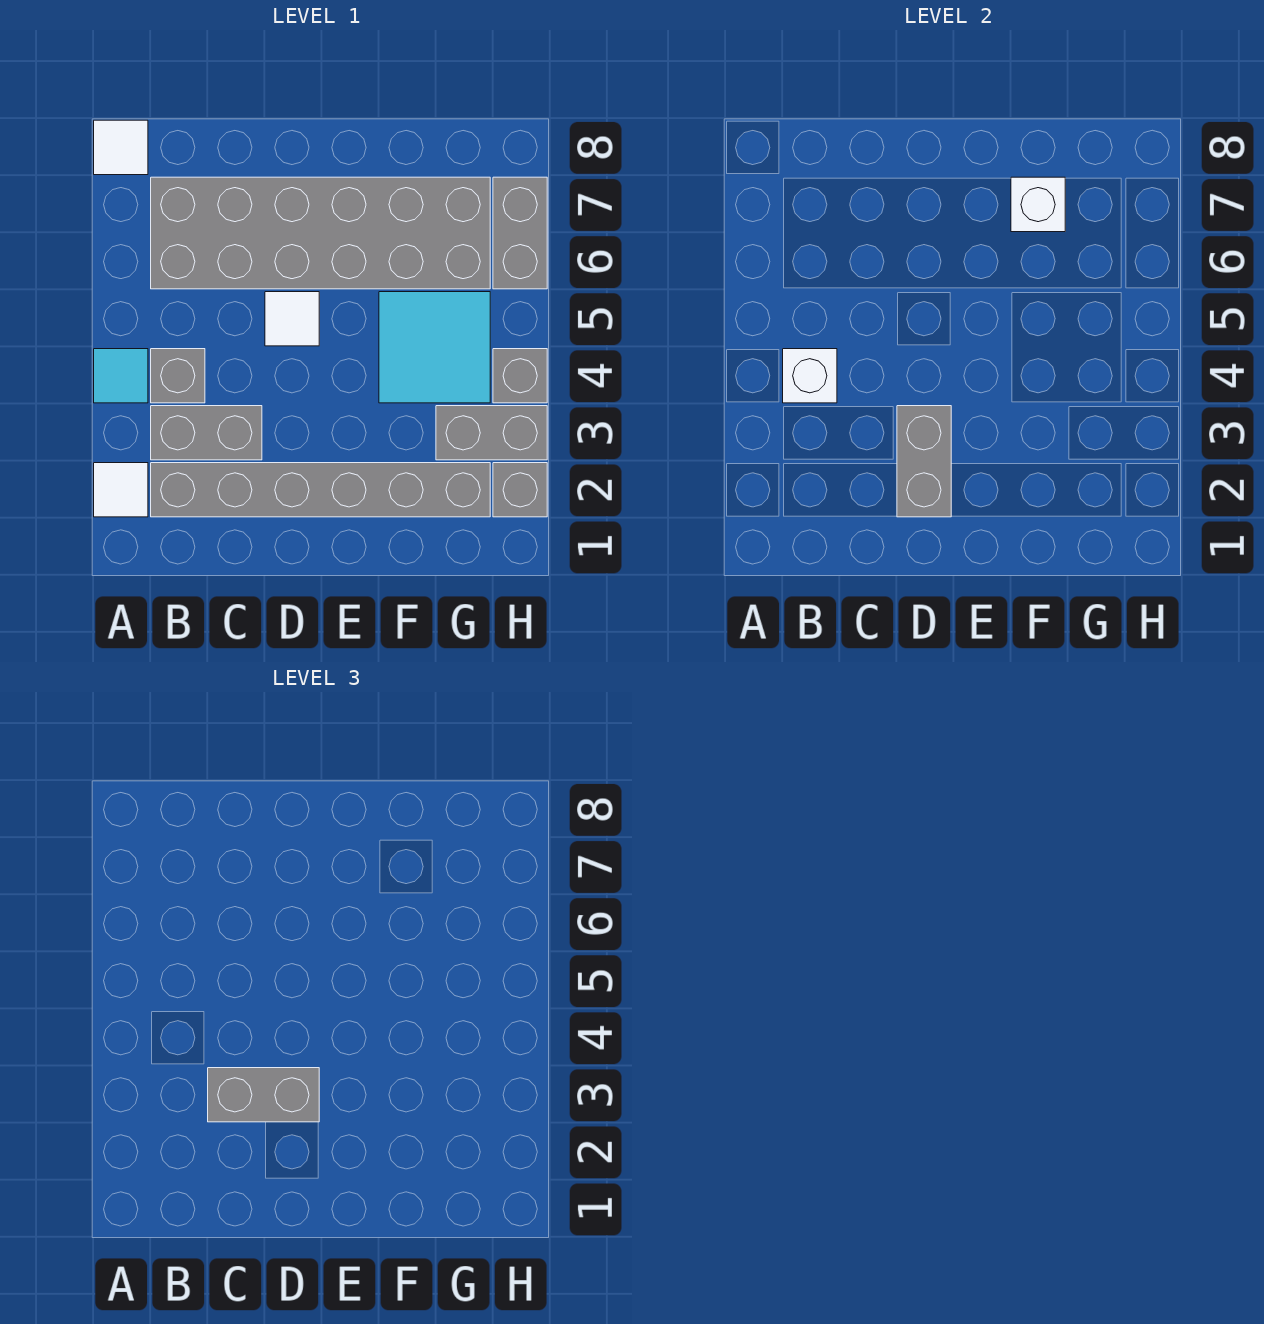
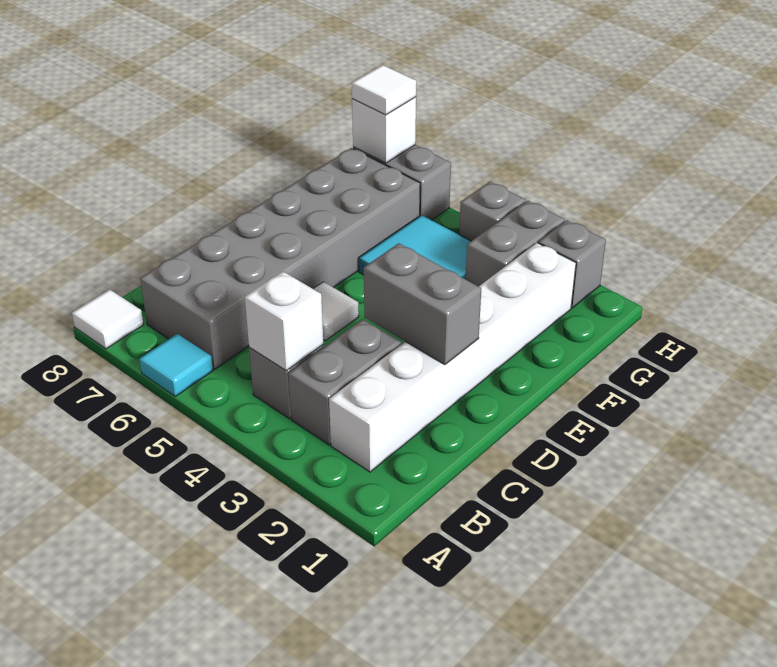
white 1x1 tile [94,463,148,517] -> white 1x1 tile moved to [352,65,416,115]
cyan 1x1 tile [94,349,148,403] -> cyan 1x1 tile moved to [140,334,213,396]
grey 1x6 brick [151,463,490,517] -> white 1x6 brick [329,243,576,472]
grey 1x2 brick [208,1068,319,1122] -> none
white 1x1 brick [1011,177,1065,232] -> white 1x1 brick moved to [352,97,416,163]

